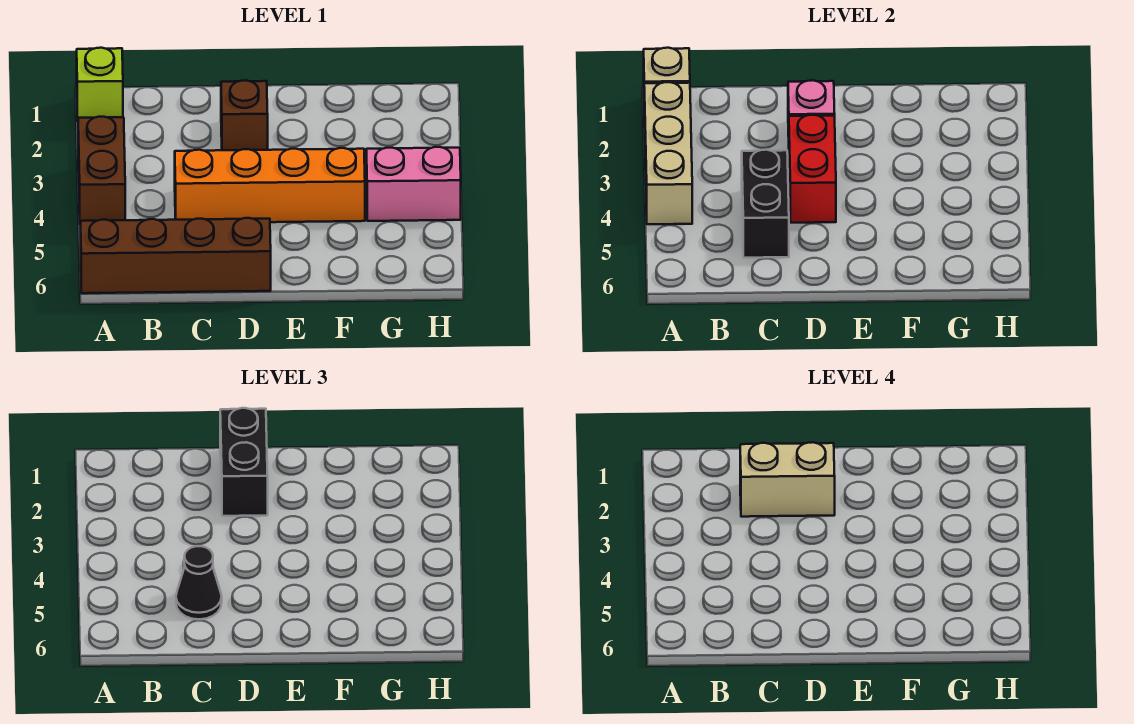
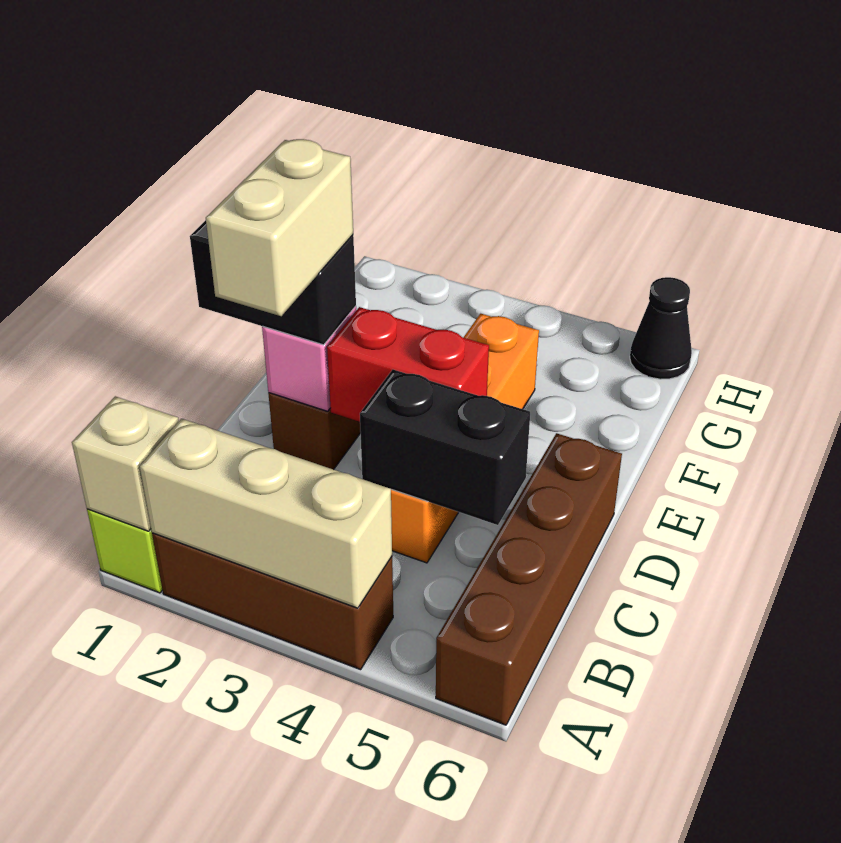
brown 1x2 brick [78,117,125,224] -> brown 1x3 brick [152,533,393,670]
black 1x1 cone [176,546,222,619] -> black 1x1 cone moved to [630,277,692,379]
pink 1x2 brick [366,147,461,221] -> none

